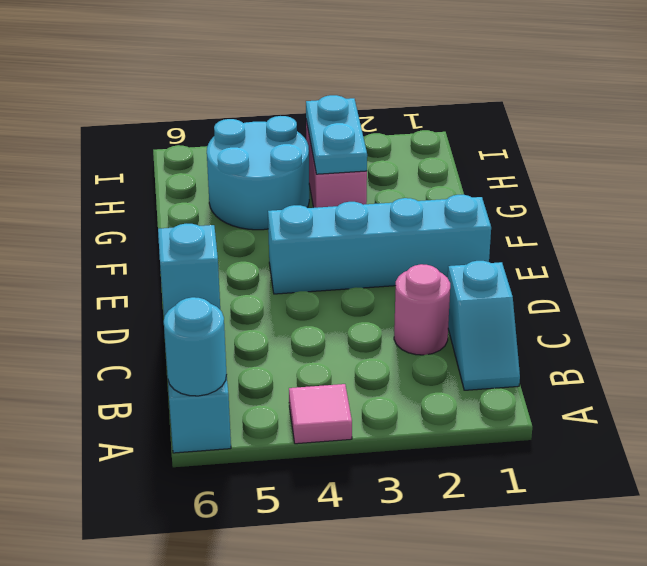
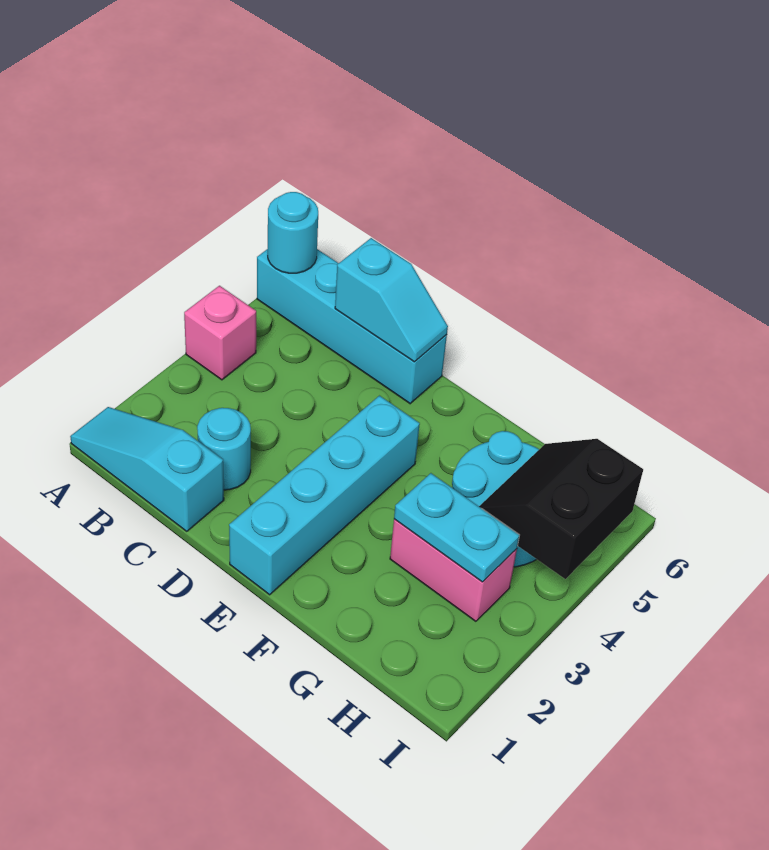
pink 1x1 tile [289,384,352,444] -> pink 1x1 brick [184,286,256,380]
cyan 1x2 slope [448,261,520,390] -> cyan 1x3 slope [70,407,224,531]
pink 1x1 round brick [394,264,450,355] -> cyan 1x1 round brick [197,408,251,490]
none -> black 2x2 slope [479,439,643,579]

